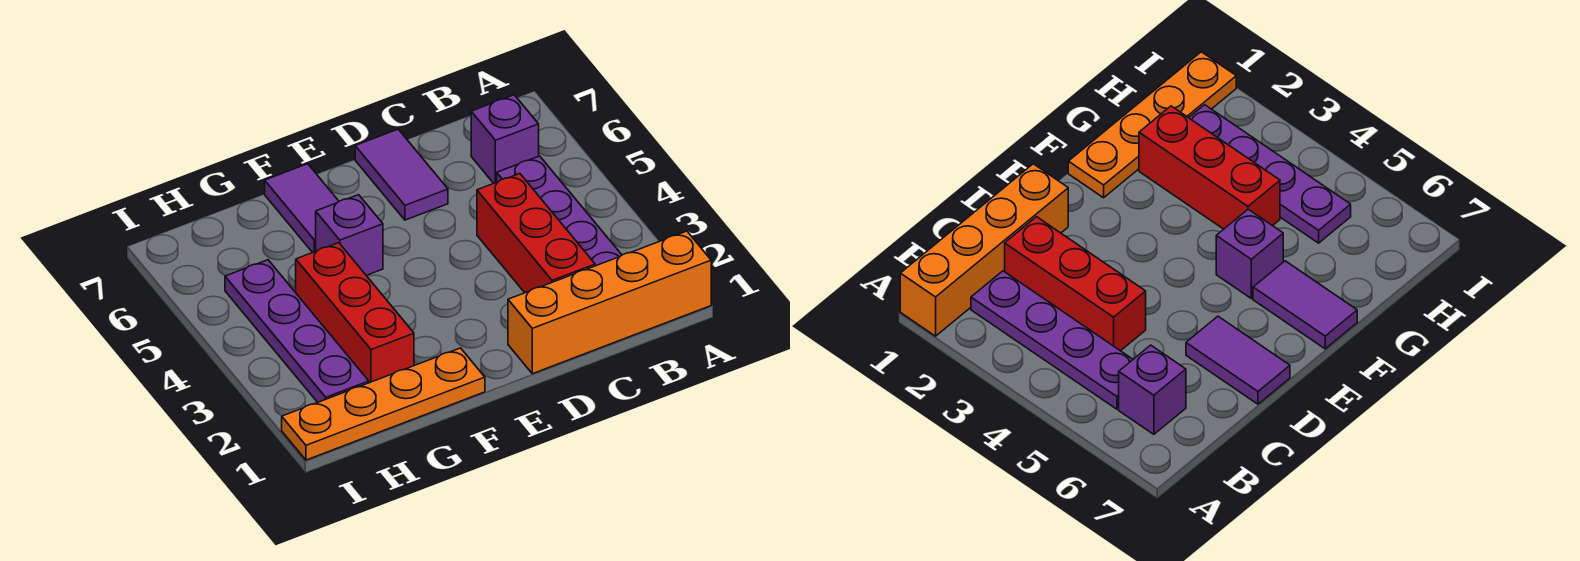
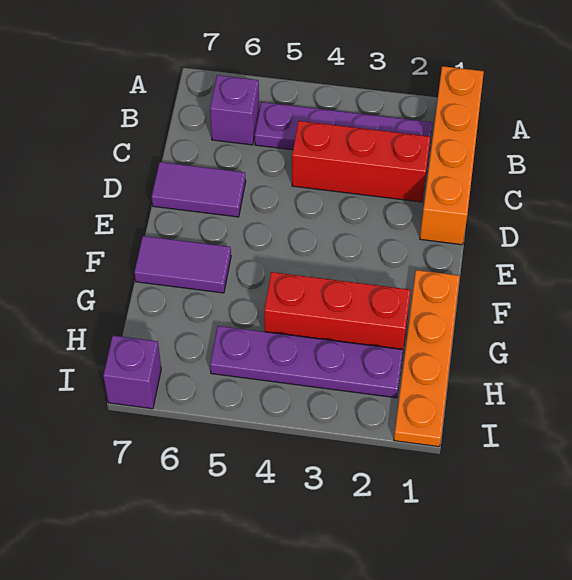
purple 1x1 brick [316,195,383,275] -> purple 1x1 brick moved to [103,336,161,409]

